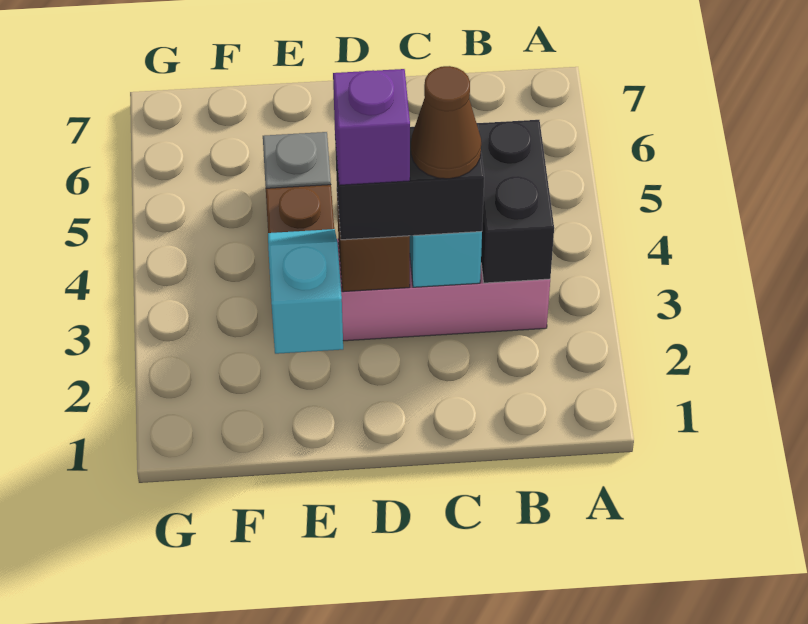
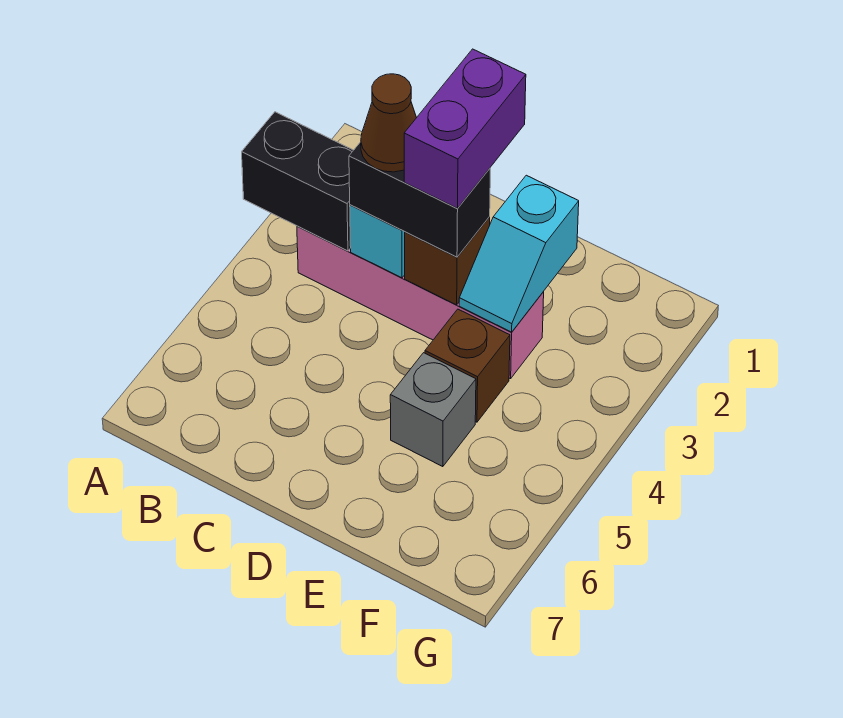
black 1x2 brick [478,120,554,283] -> black 1x2 brick turned to [242,112,353,251]
purple 1x1 brick [333,69,410,185] -> purple 1x2 brick [404,49,526,208]

